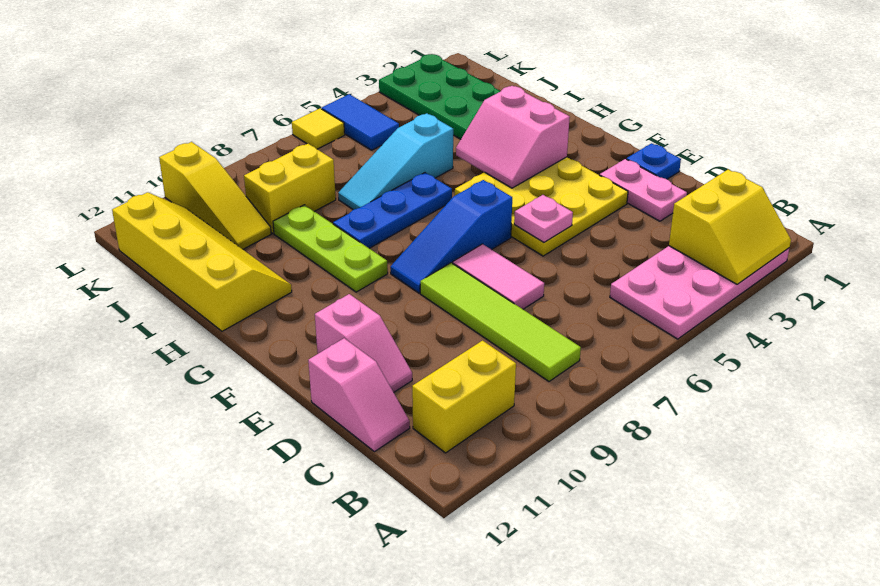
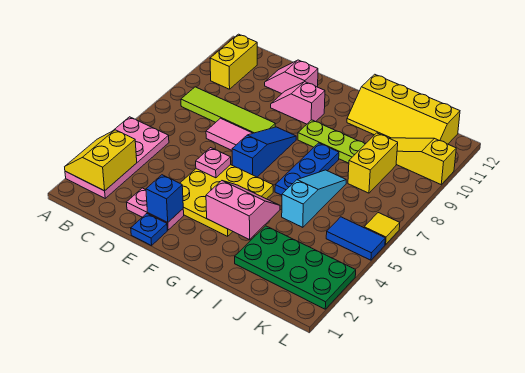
pink 1x2 slope [308,338,410,452] -> pink 1x2 slope moved to [271,82,325,124]
none -> blue 1x1 brick [146,175,183,222]

